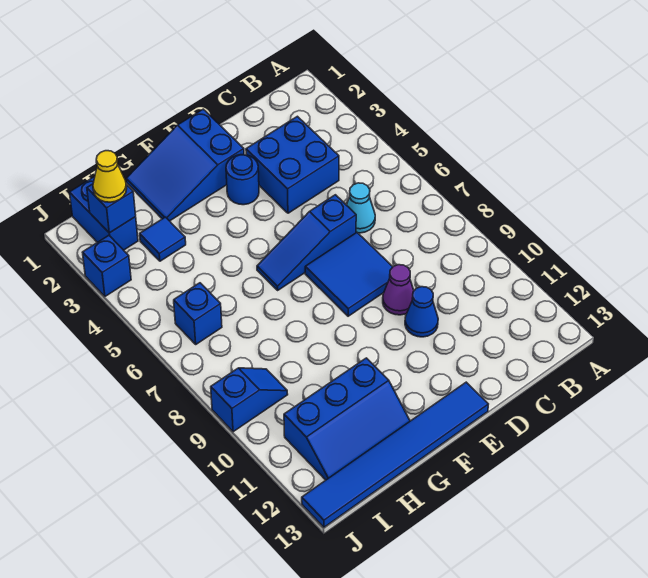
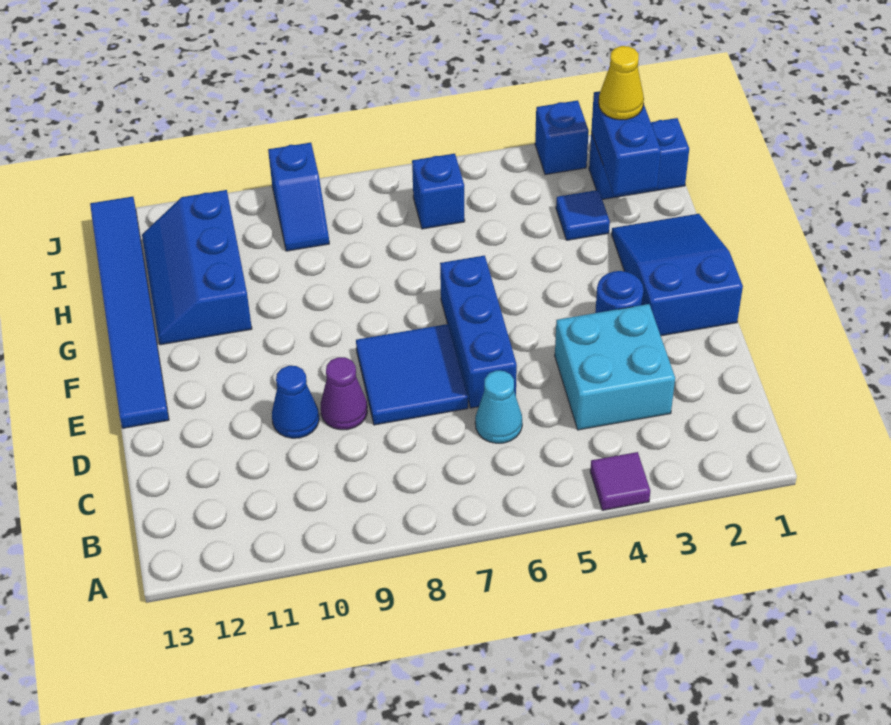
none -> purple 1x1 tile [590,452,650,510]
blue 2x2 brick [246,116,339,213] -> cyan 2x2 brick [555,304,675,430]
blue 1x3 slope [257,195,356,290] -> blue 1x3 brick [440,256,517,408]
blue 1x1 brick [87,184,136,233] -> blue 1x2 brick [591,91,661,196]

